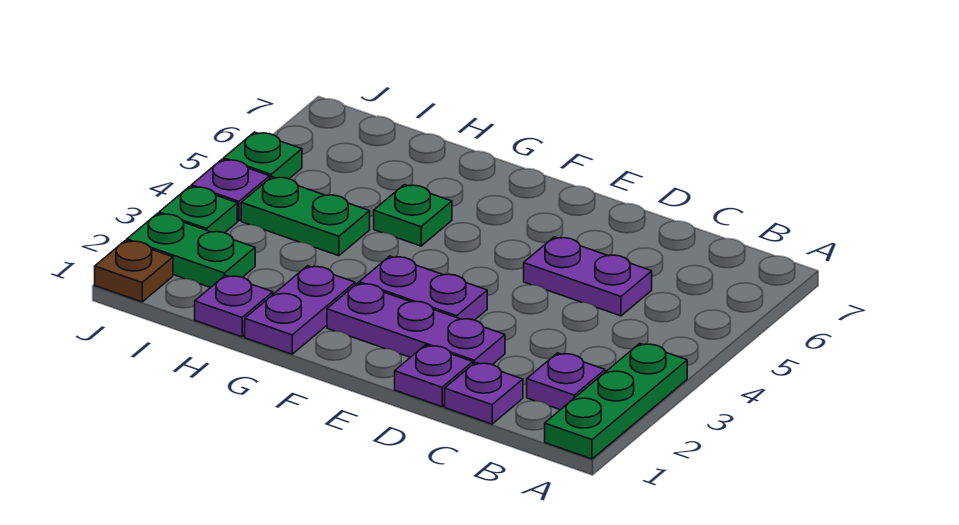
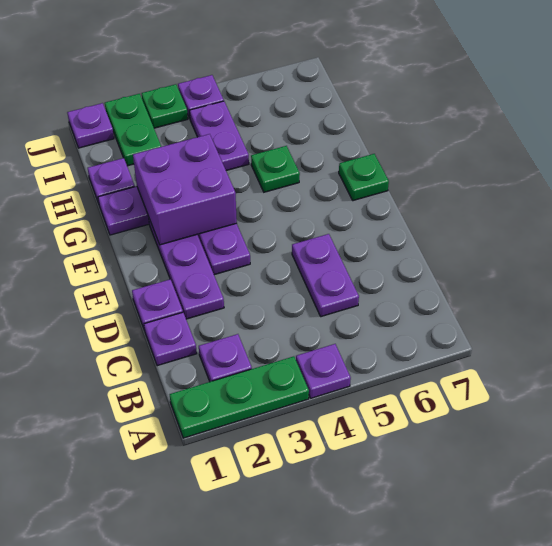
none -> purple 1x1 plate [296,344,351,398]
none -> purple 2x2 brick [133,134,237,245]
green 1x2 plate [241,177,370,256] -> purple 1x2 plate [189,101,249,171]
brown 1x1 plate [95,240,173,302] -> purple 1x1 plate [67,103,114,148]
green 1x1 plate [224,132,302,179] -> green 1x1 plate moved to [339,154,389,201]

